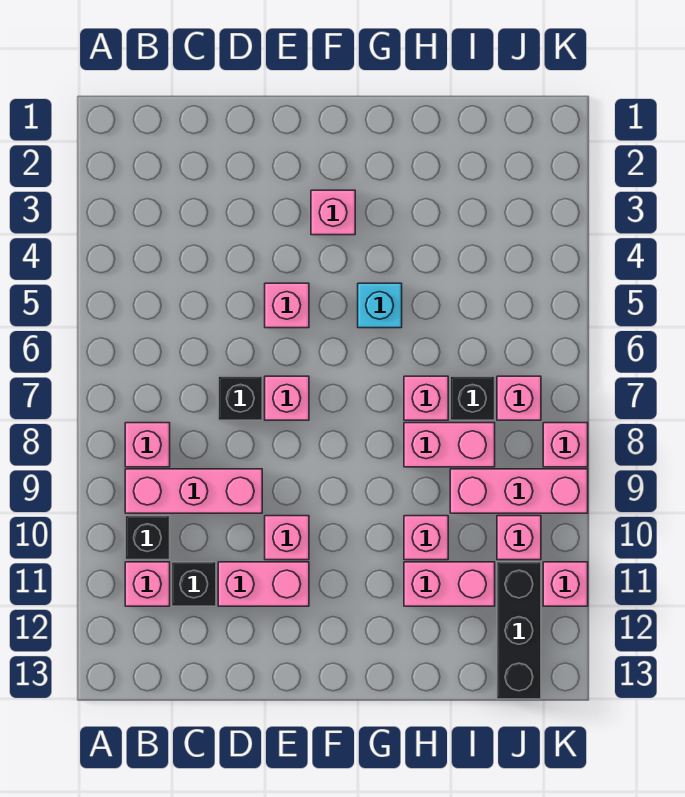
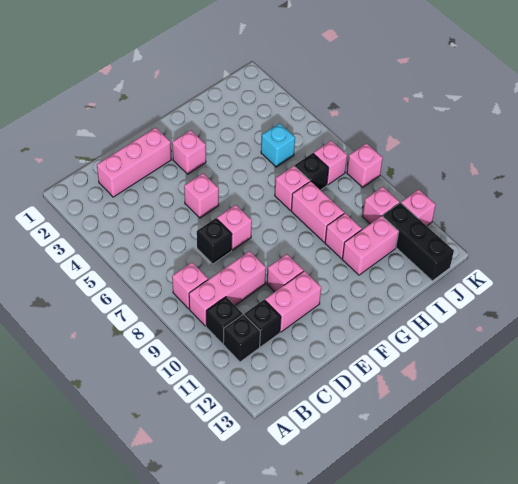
pink 1x1 brick [125,562,170,606] -> black 1x1 brick [223,314,260,362]
cyan 1x1 brick [358,283,402,328] -> cyan 1x1 brick moved to [261,123,295,167]
pink 1x2 brick [404,423,495,467] -> pink 1x2 brick turned to [291,181,344,242]
pink 1x3 brick [450,469,588,513] -> pink 1x3 brick moved to [97,128,171,197]

